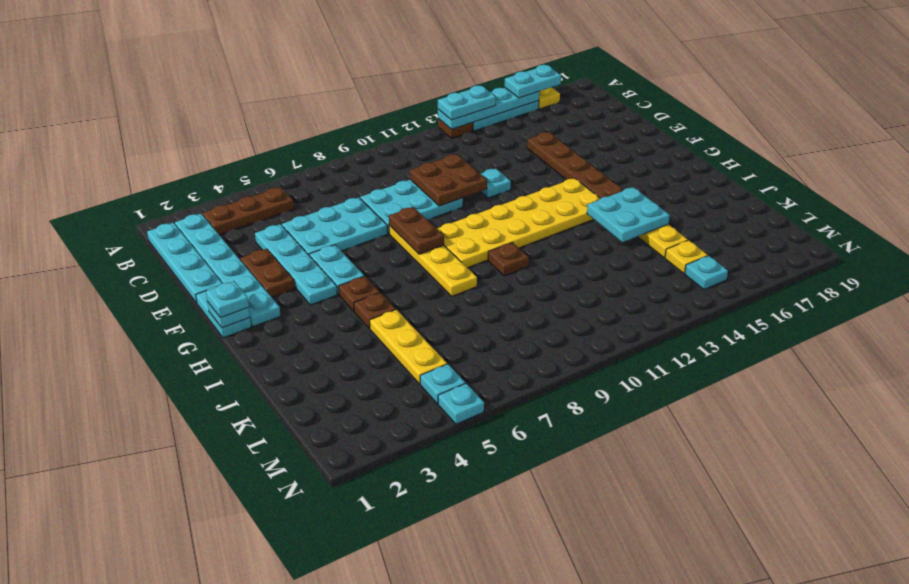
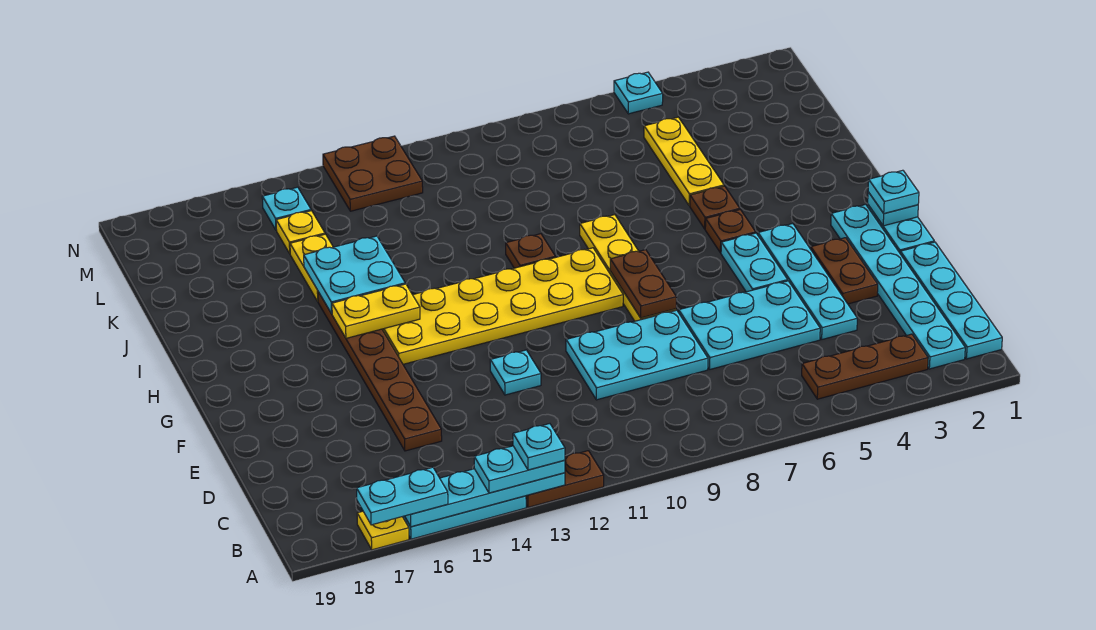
brown 1x1 plate [438,119,473,138] -> brown 1x2 plate [526,451,604,507]
brown 2x2 plate [410,154,487,206] -> brown 2x2 plate moved to [323,136,423,211]
none -> yellow 1x2 plate [332,284,420,338]
cyan 1x1 plate [420,364,465,404] -> cyan 1x1 plate moved to [513,424,565,470]

